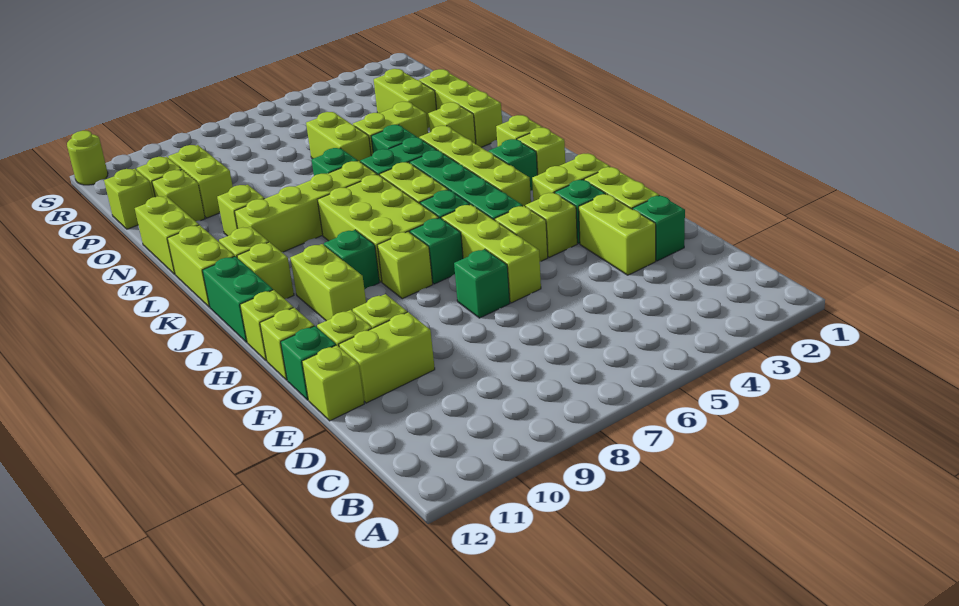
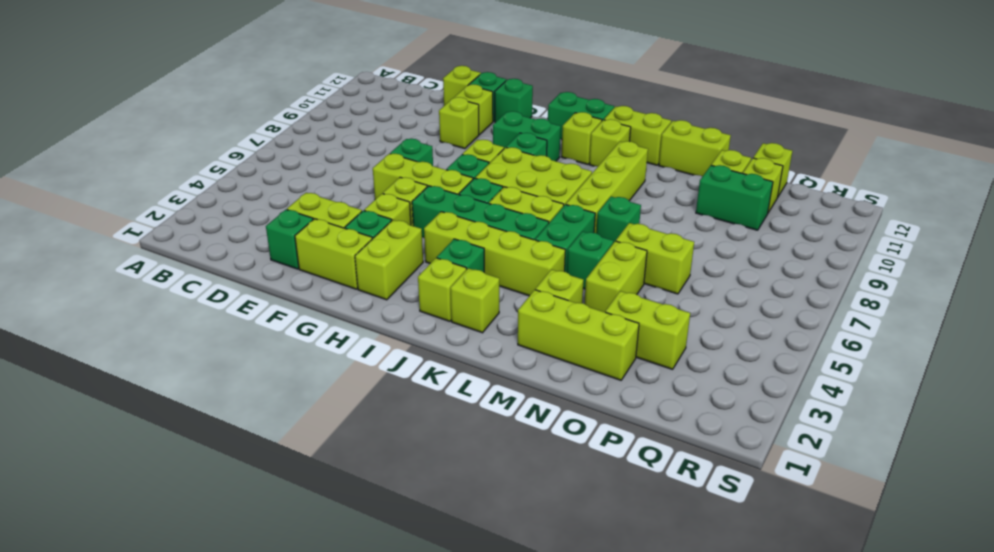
lime 1x2 brick [339,312,435,403] -> none
lime 1x1 brick [260,308,314,380] -> green 1x1 brick [495,79,533,122]
lime 1x2 brick [290,244,366,321] -> green 1x2 brick [493,111,561,161]
lime 1x1 brick [240,290,293,361] -> none
lime 1x1 brick [217,185,265,236] -> none
lime 1x2 brick [168,145,233,218] -> green 1x2 brick [696,165,773,230]
lime 1x1 round brick [67,131,108,185] -> none

